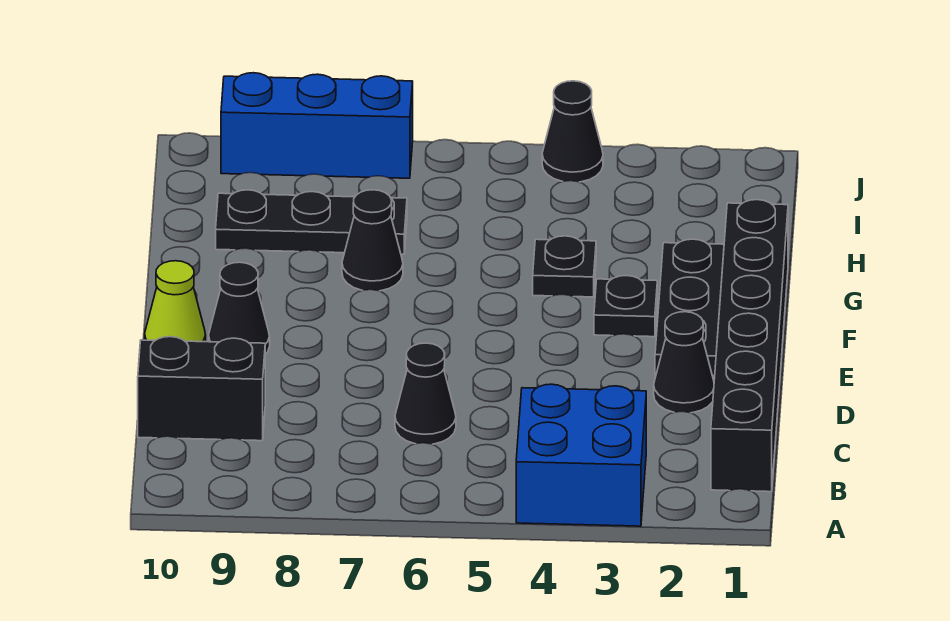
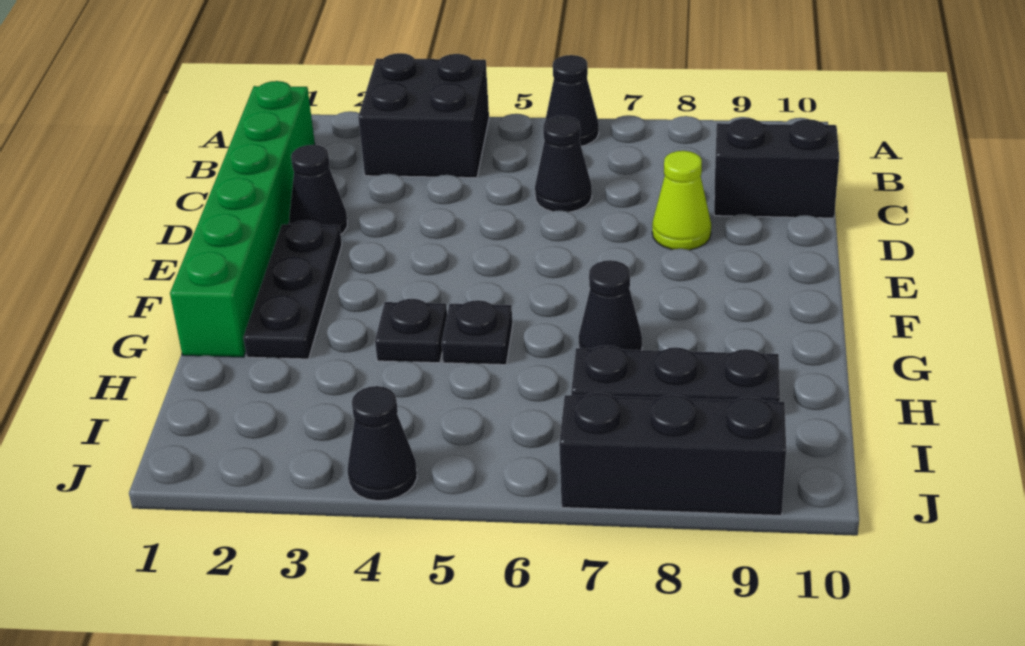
blue 2x2 brick [516,384,646,526] -> black 2x2 brick [358,53,489,178]
black 1x6 brick [711,200,788,492] -> green 1x6 brick [170,81,315,357]
black 1x1 cone [209,262,270,355] -> black 1x1 cone moved to [545,55,599,146]
lime 1x1 cone [145,261,206,342] -> lime 1x1 cone moved to [652,151,711,250]
black 1x1 plate [594,276,657,337] -> black 1x1 plate moved to [442,300,513,365]
blue 1x3 brick [221,73,413,178] -> black 1x3 brick [559,393,786,516]

